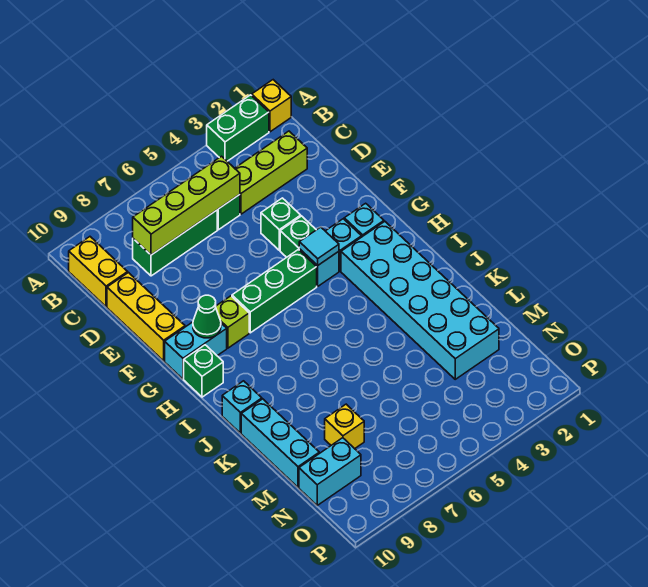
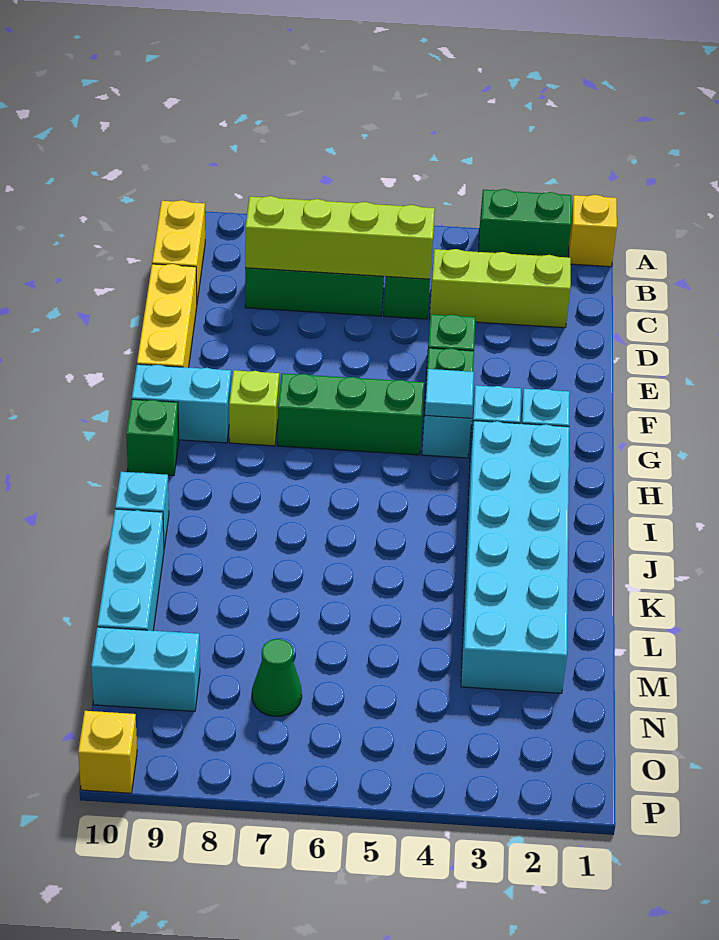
green 1x1 cone [193,295,221,338] -> green 1x1 cone moved to [252,639,302,716]
yellow 1x1 brick [325,404,364,449] -> yellow 1x1 brick moved to [78,711,137,793]

